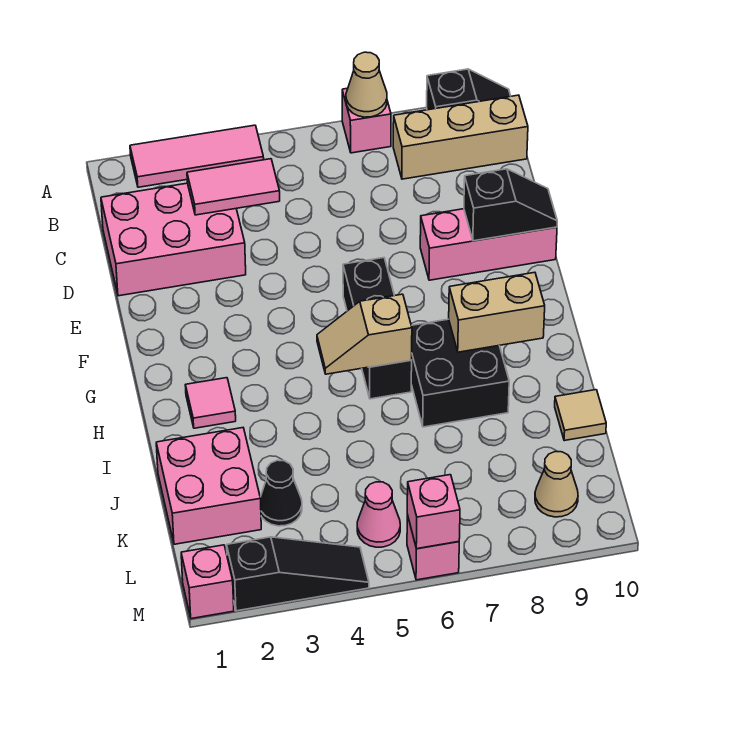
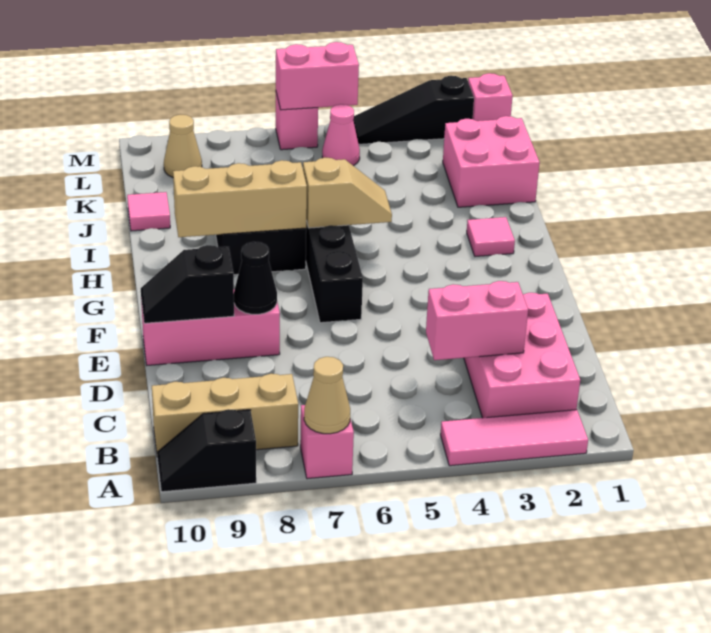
pink 2x3 brick [101,183,246,296] -> pink 2x3 brick turned to [464,293,580,418]
pink 1x2 tile [187,159,280,215] -> pink 1x2 brick [426,281,528,360]
tan 1x2 brick [449,272,545,352] -> tan 1x3 brick [173,160,307,237]
tan 1x1 tile [555,390,606,441] -> pink 1x1 tile [127,192,170,231]
black 1x1 cone [260,460,302,526] -> black 1x1 cone moved to [234,242,277,314]
pink 1x1 brick [407,475,460,549] -> pink 1x2 brick [276,42,359,110]

